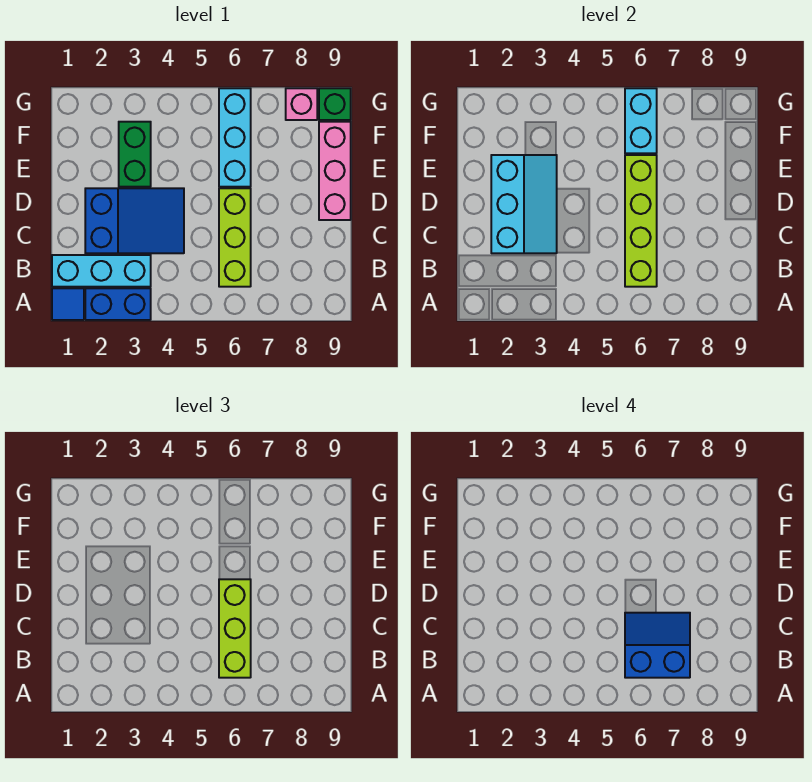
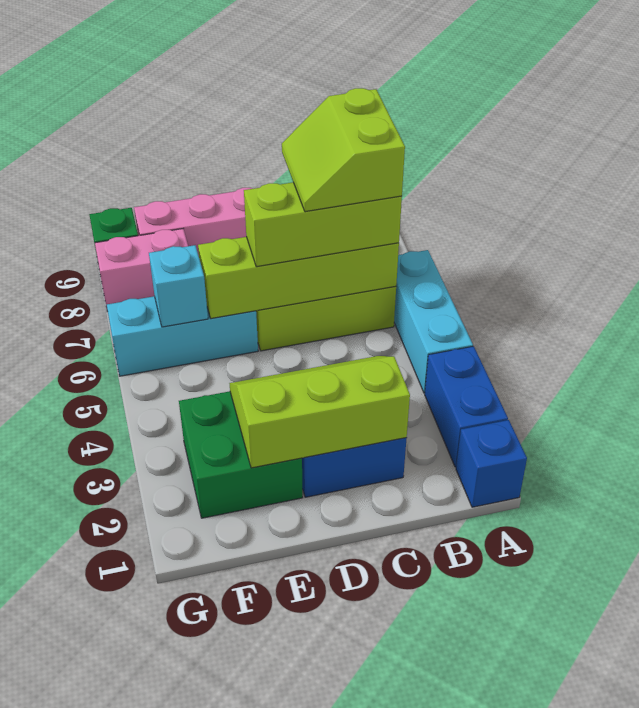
blue 1x1 tile [52,288,84,320] -> blue 1x1 brick [456,420,527,507]
cyan 1x3 brick [52,255,151,287] -> cyan 1x3 brick moved to [394,250,473,393]
blue 2x2 slope [625,613,690,678] -> lime 2x2 slope [282,88,405,212]
cyan 2x3 slope [491,155,557,253] -> lime 2x3 slope [229,356,410,468]
green 1x2 brick [119,122,151,187] -> green 2x2 brick [179,391,303,518]
cyan 1x2 brick [625,88,657,153] -> cyan 1x1 brick [149,245,208,327]
pink 1x1 brick [286,88,317,120] -> pink 1x2 brick [95,229,188,312]

